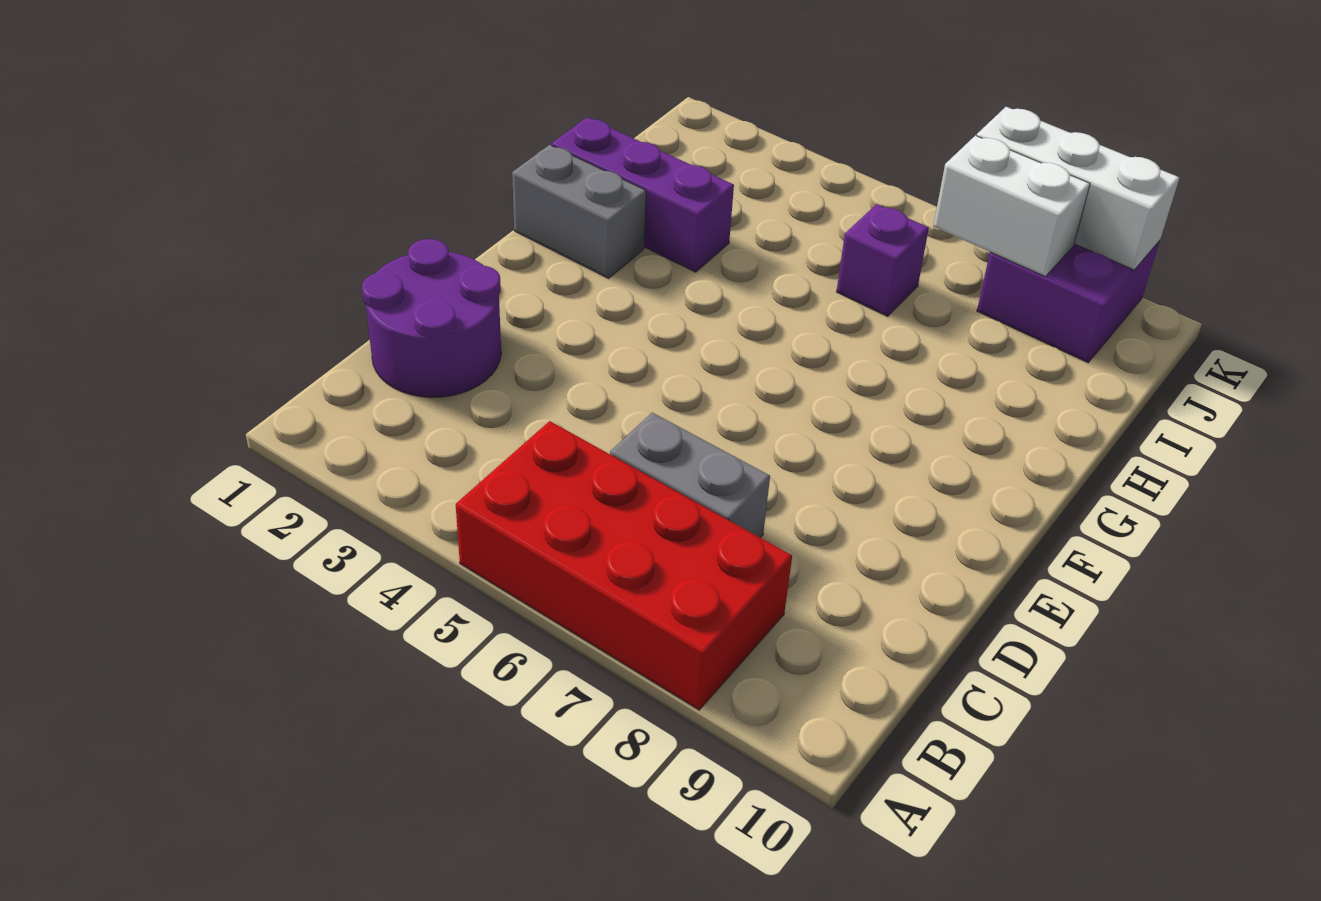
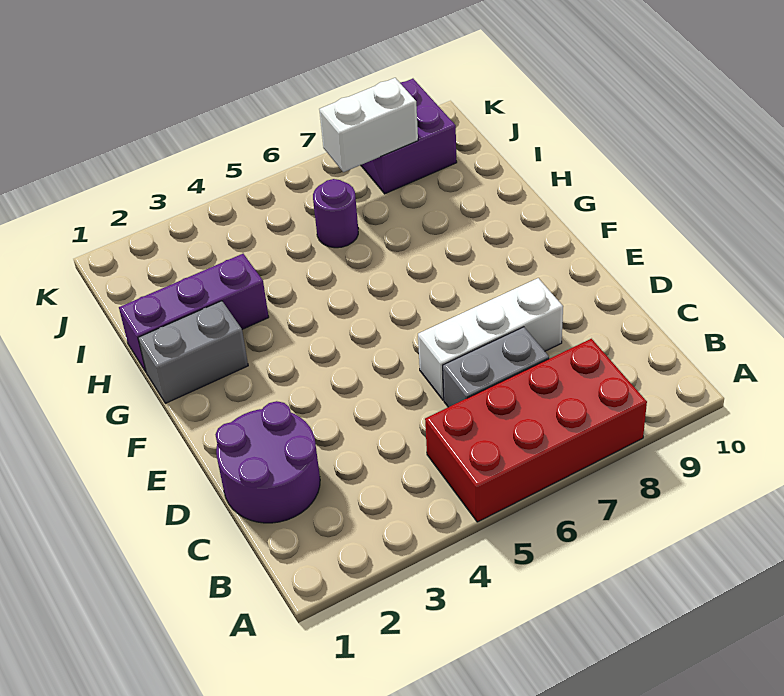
purple 1x1 brick [837,204,929,316] -> purple 1x1 round brick [313,179,358,248]
white 1x3 brick [977,107,1180,270] -> white 1x3 brick moved to [418,278,563,400]

